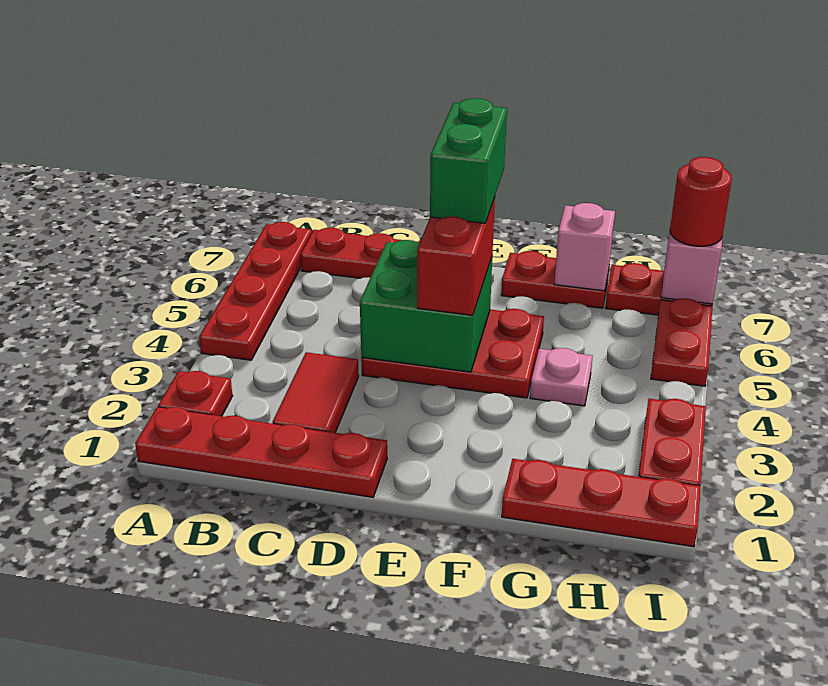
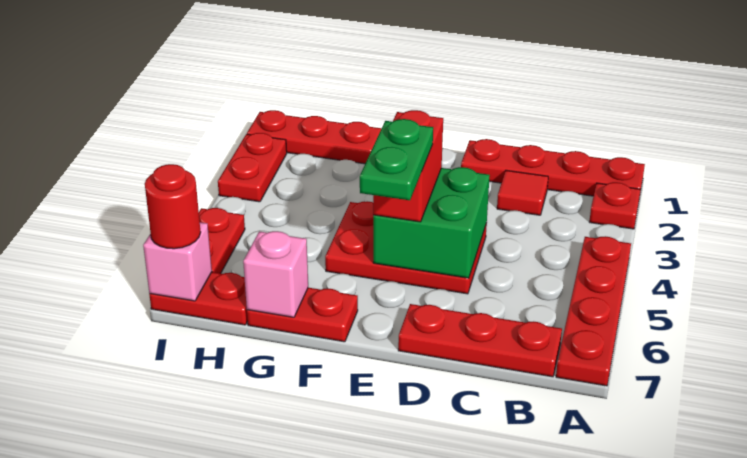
red 1x2 tile [273,352,359,433] -> red 1x1 tile [497,170,548,215]
green 1x2 brick [430,98,507,223] -> green 1x2 plate [360,119,433,200]
pink 1x1 plate [530,348,593,406] -> none

